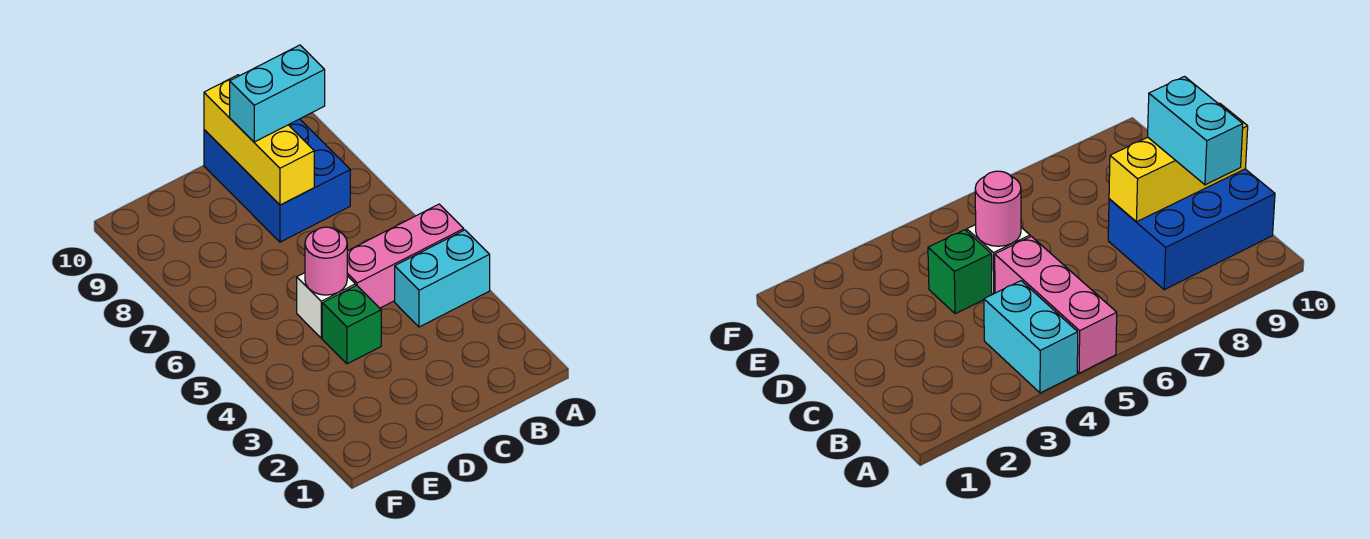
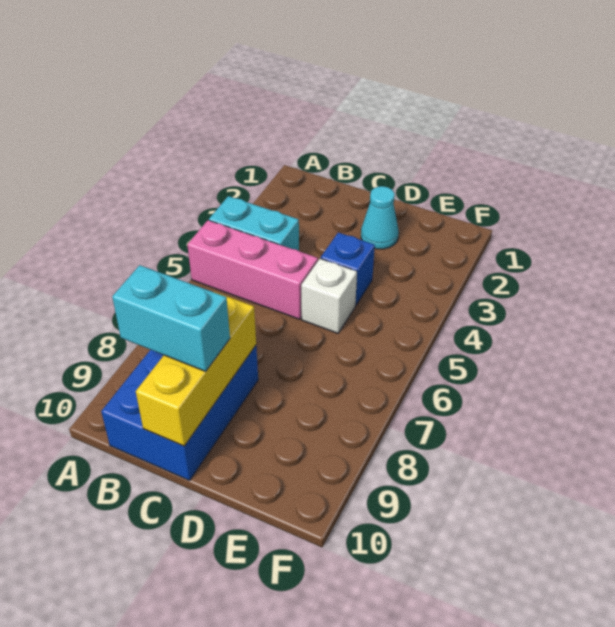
none -> cyan 1x1 cone [361,186,399,249]
green 1x1 brick [322,285,381,364] -> blue 1x1 brick [321,232,375,305]
pink 1x1 round brick [305,227,347,295] -> none

